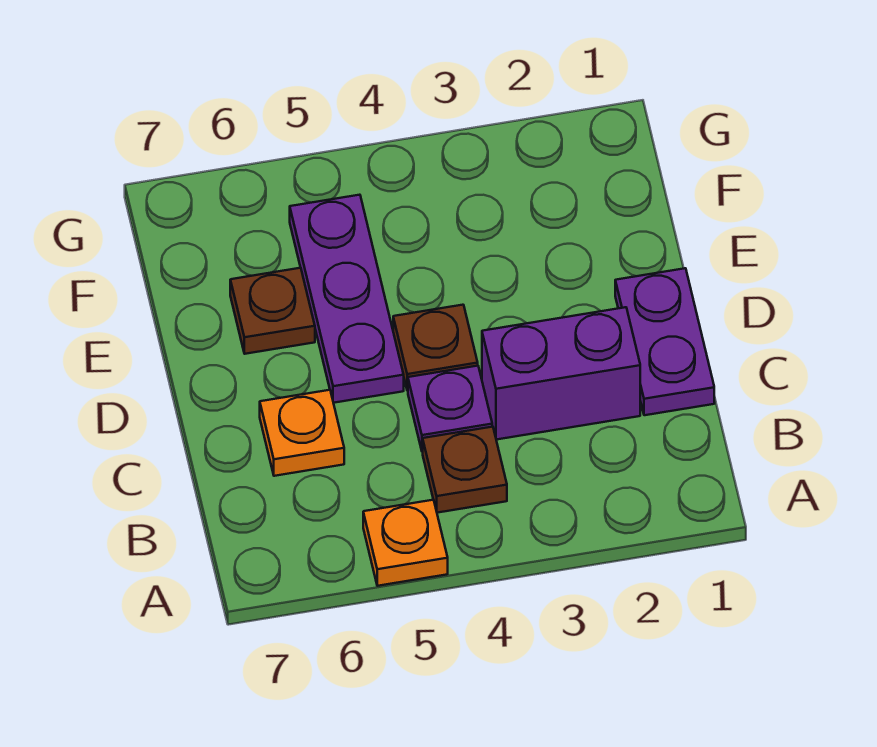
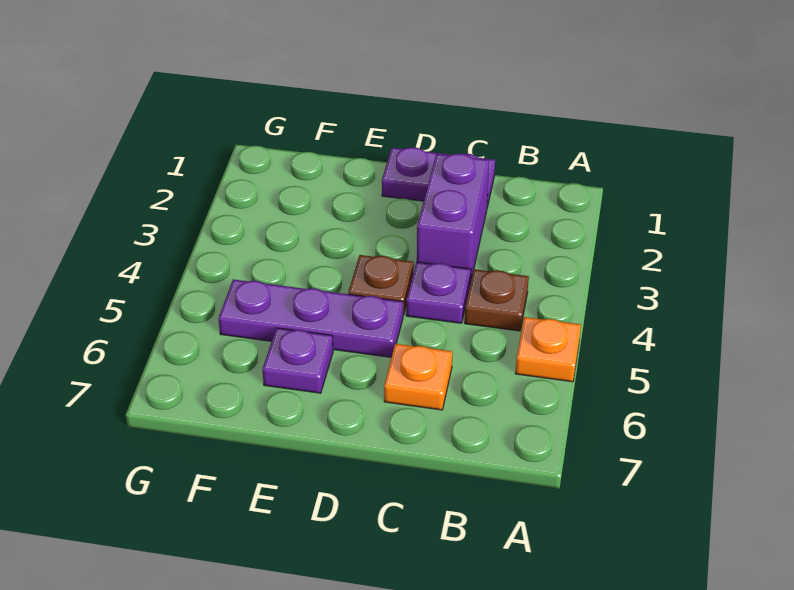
brown 1x1 plate [230,268,315,354] -> purple 1x1 plate [262,328,333,393]

